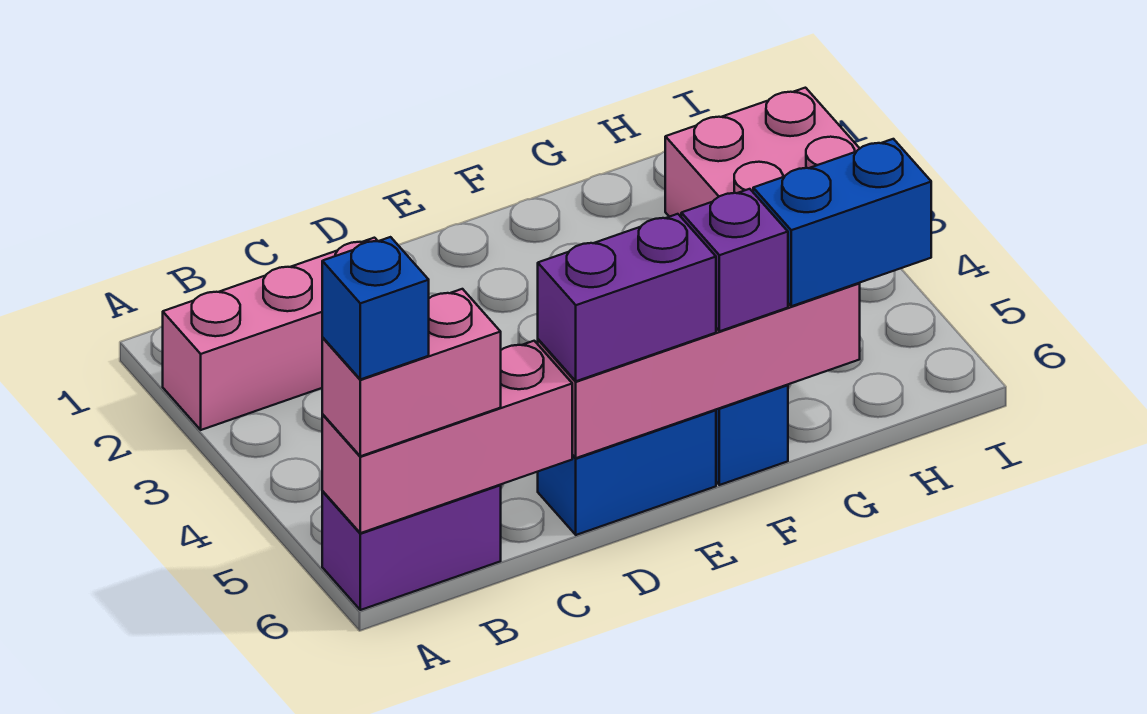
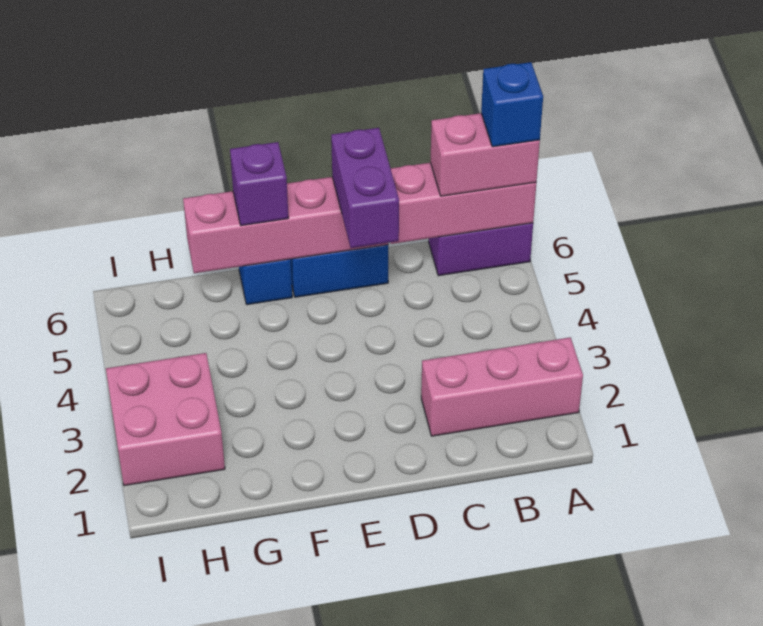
purple 1x2 brick [538,214,716,381] -> purple 1x2 brick turned to [331,128,399,248]
blue 1x2 brick [753,139,931,306] -> none

